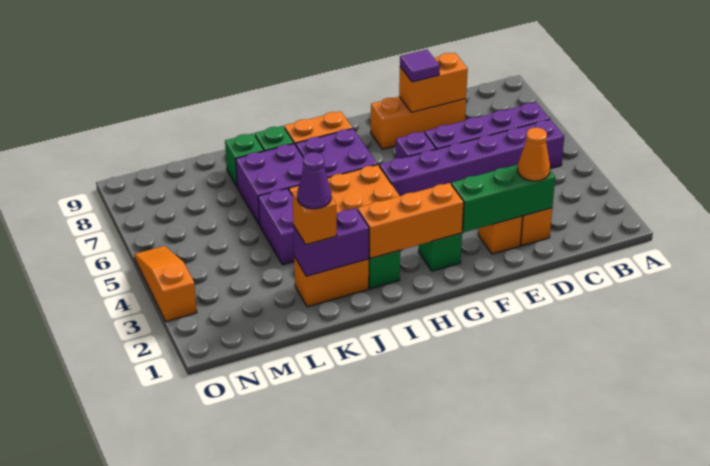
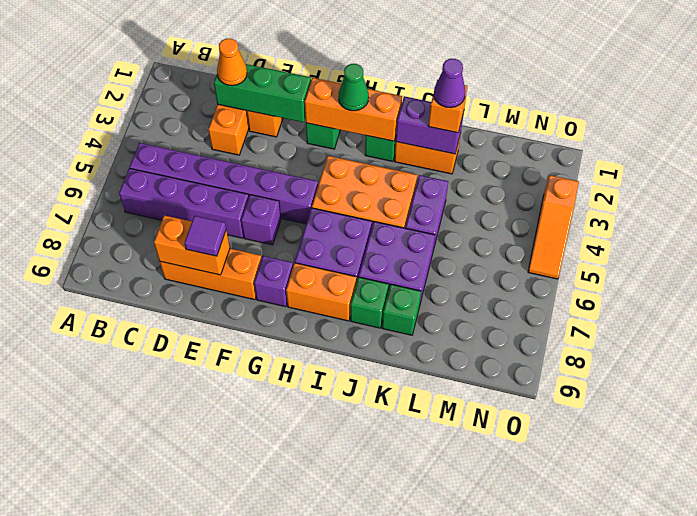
none -> purple 1x1 brick [254,256,293,307]
none -> green 1x1 cone [338,64,369,111]

